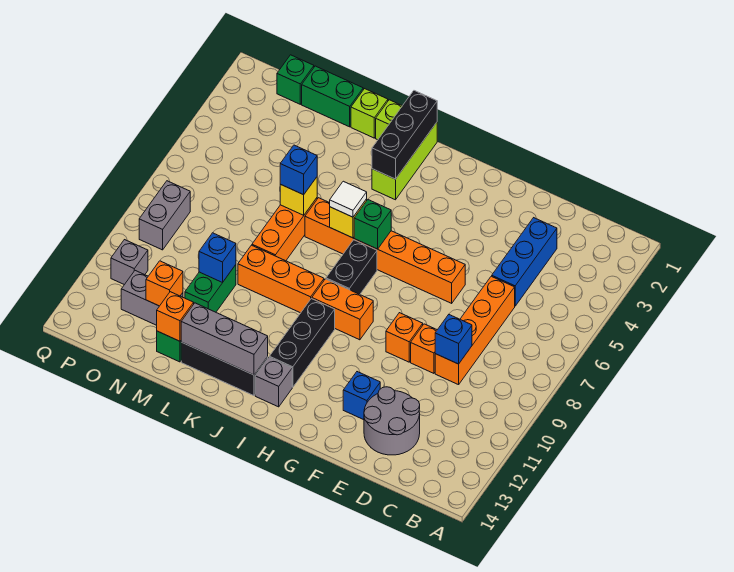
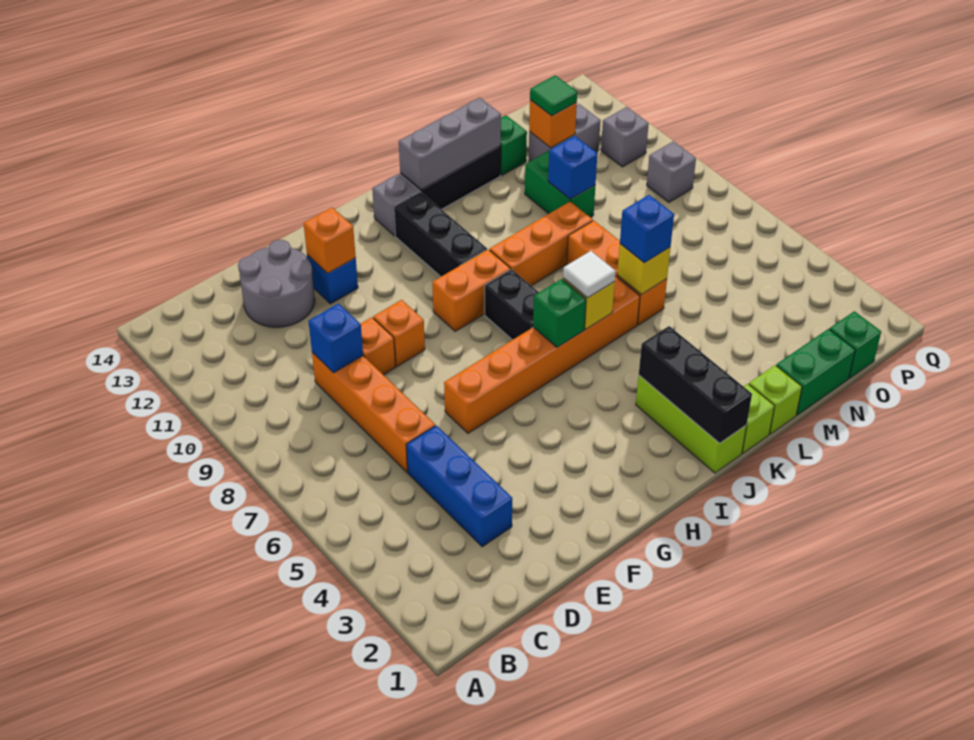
orange 1x1 brick [157,292,194,341] -> orange 1x1 brick moved to [304,208,356,273]
none -> green 1x1 tile [530,75,577,116]
grey 1x2 brick [139,181,190,250] -> grey 1x1 brick [647,141,696,202]

